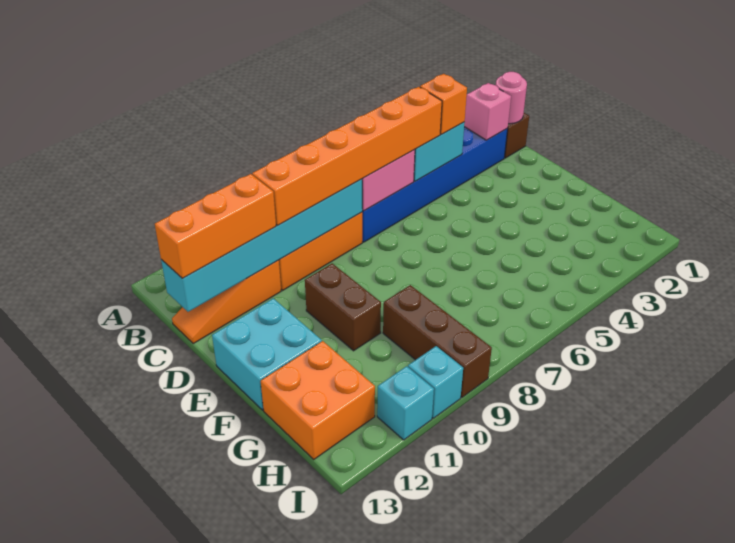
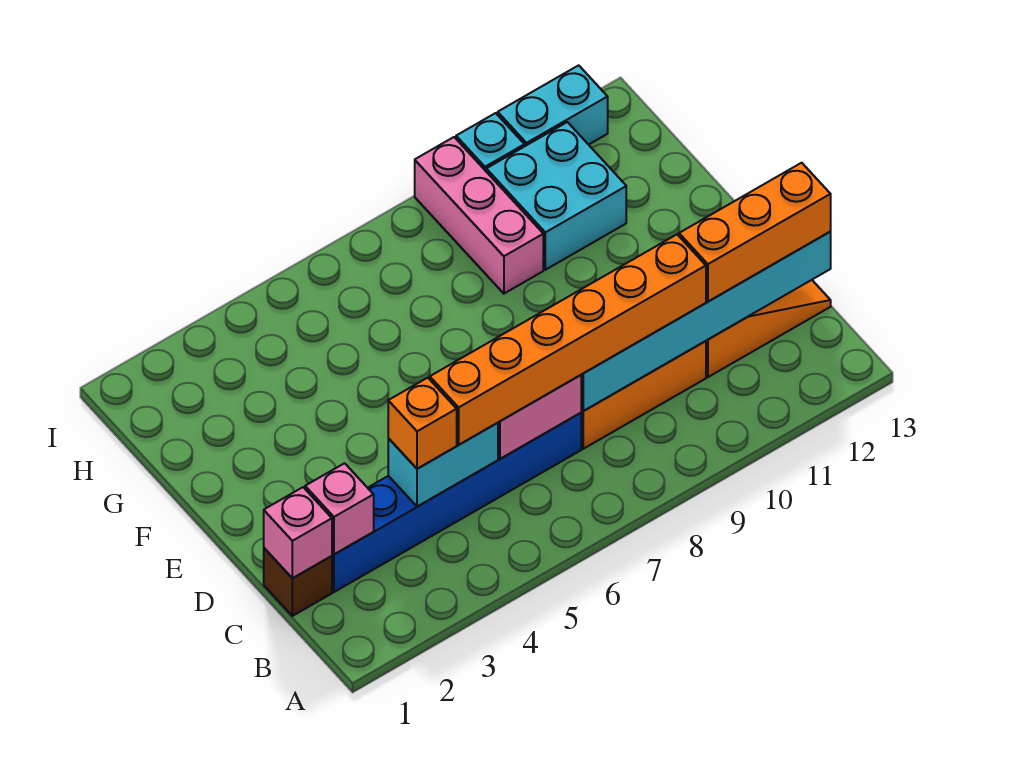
pink 1x1 round brick [496,72,527,124] -> pink 1x1 brick [264,487,332,578]
brown 1x2 brick [305,263,381,351] -> none
cyan 2x2 brick [212,298,322,410] -> cyan 2x2 brick moved to [486,122,626,270]
brown 1x3 brick [383,285,492,398] -> pink 1x3 brick [415,137,543,294]
orange 2x2 brick [261,341,375,459] -> none
cyan 1x1 brick [377,366,434,440] -> cyan 1x2 brick [498,65,608,146]

